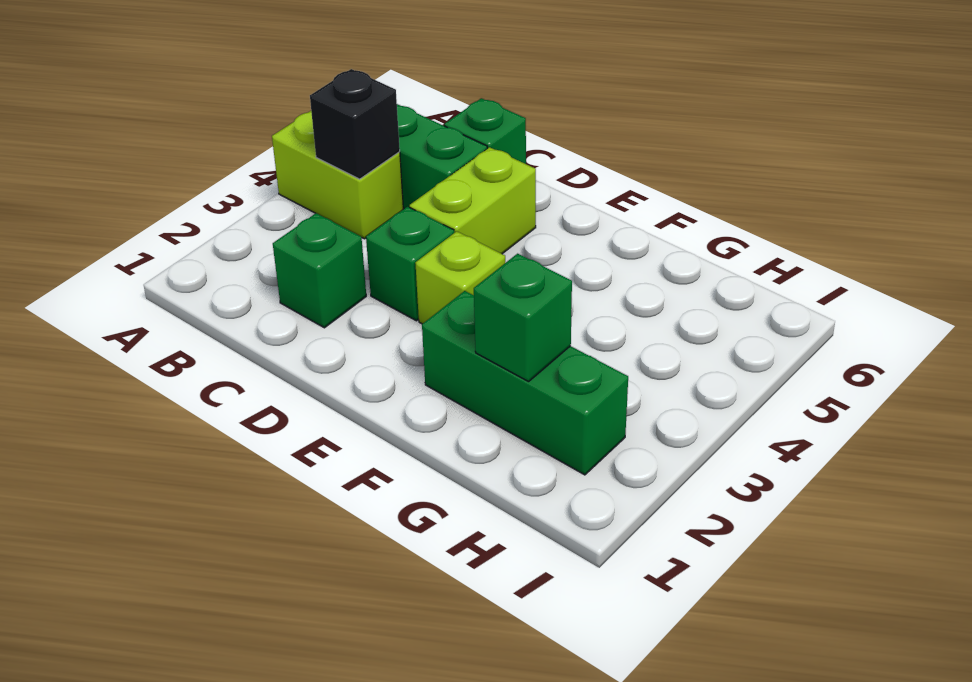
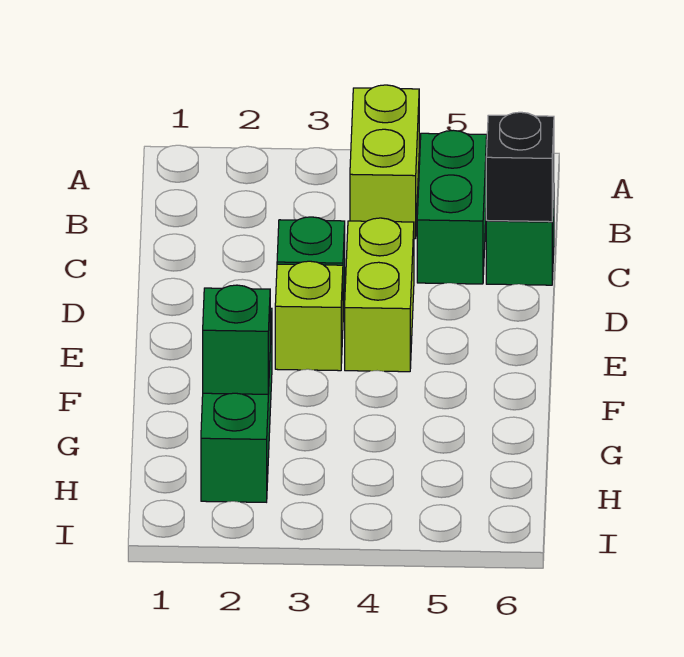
black 1x1 brick [310,69,400,179] -> black 1x1 brick moved to [486,112,554,222]
green 1x1 brick [273,213,366,328] -> none
lime 1x2 brick [410,147,536,254] -> lime 1x2 brick turned to [345,218,414,372]

